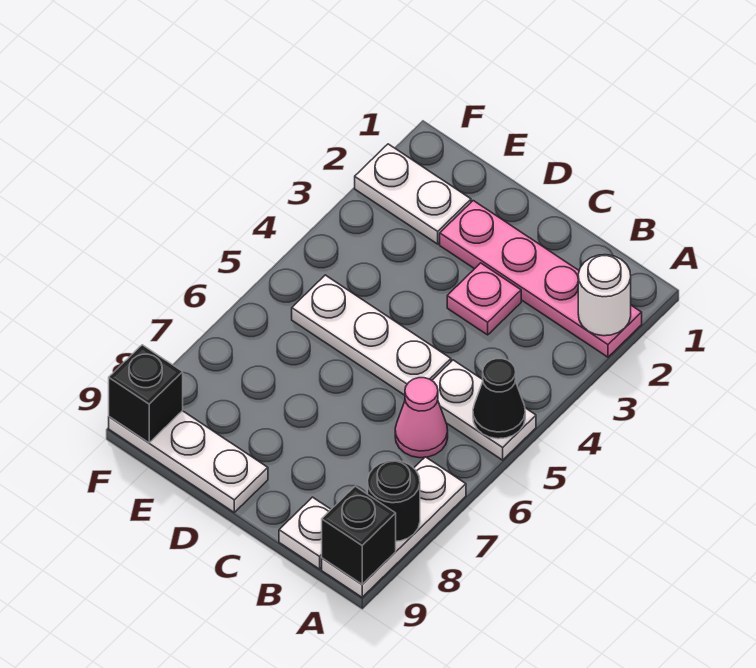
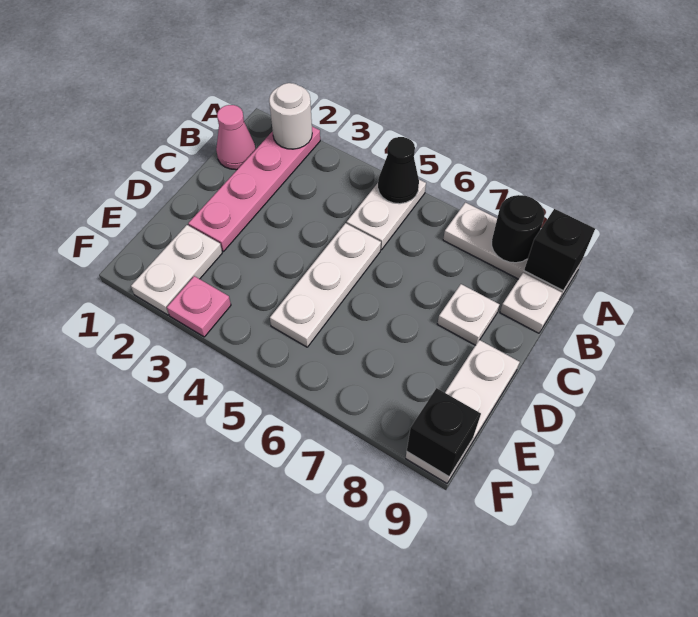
pink 1x1 cone [395,378,448,458] -> pink 1x1 cone moved to [216,105,256,170]
pink 1x1 plate [447,263,521,335] -> pink 1x1 plate moved to [167,276,231,337]
none -> white 1x1 plate [438,284,499,345]

